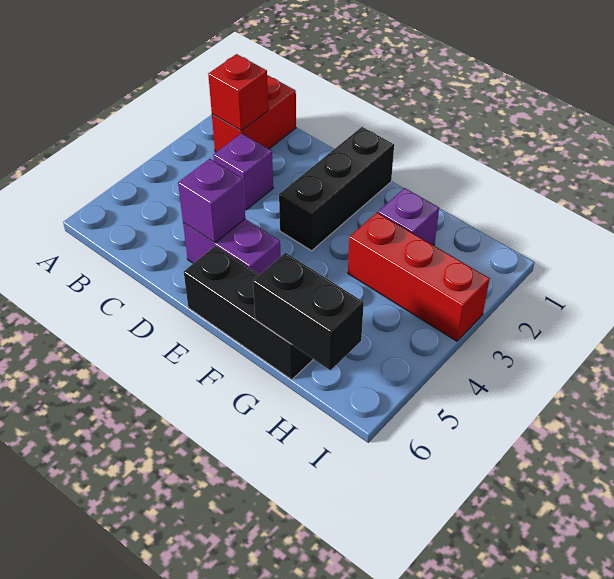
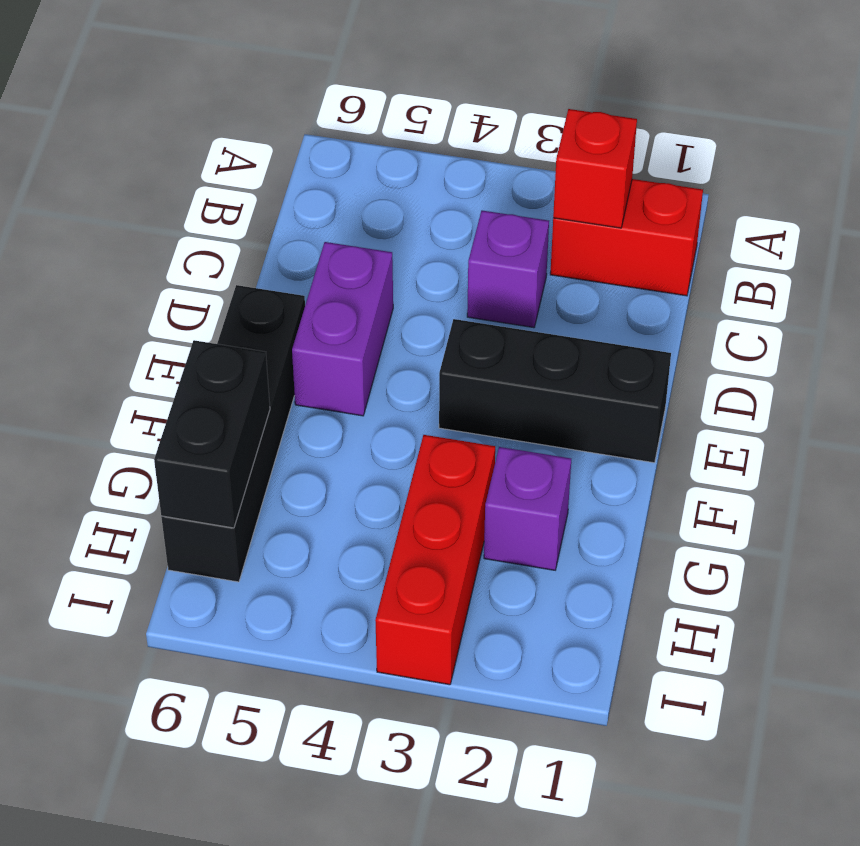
purple 1x1 brick [178,159,245,243] -> none
black 1x3 brick [184,246,313,380] -> black 1x4 brick [161,285,305,582]

